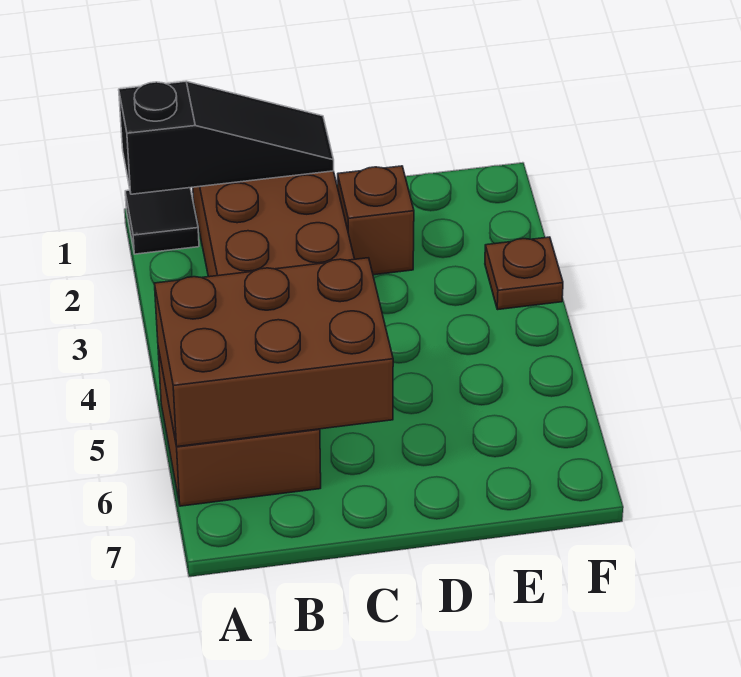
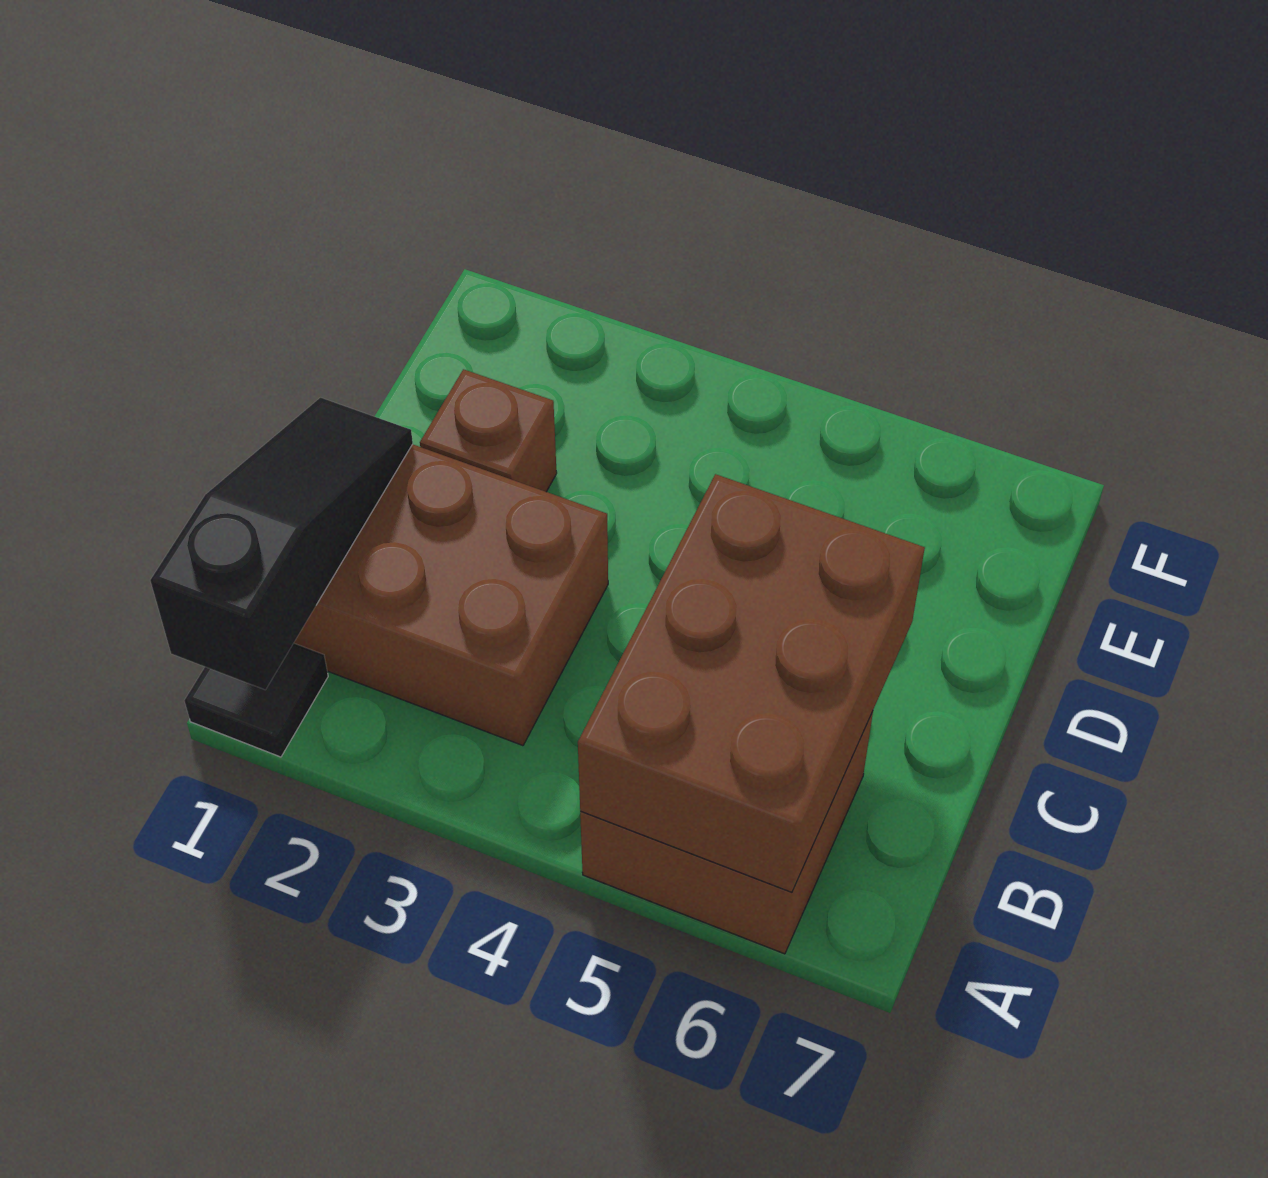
brown 1x1 plate [485,237,563,310] -> none

